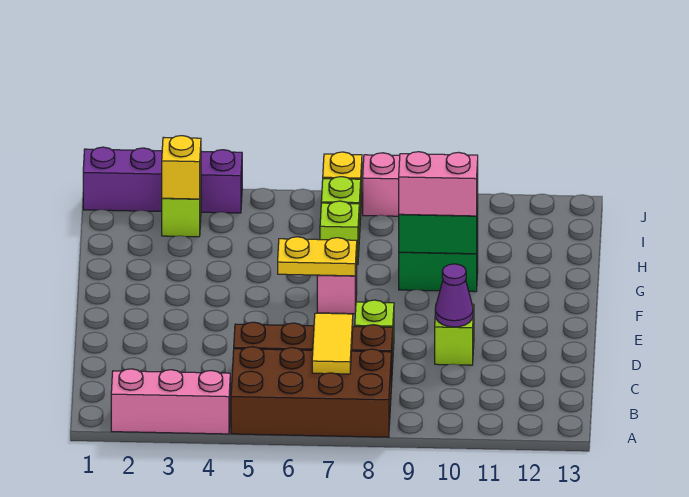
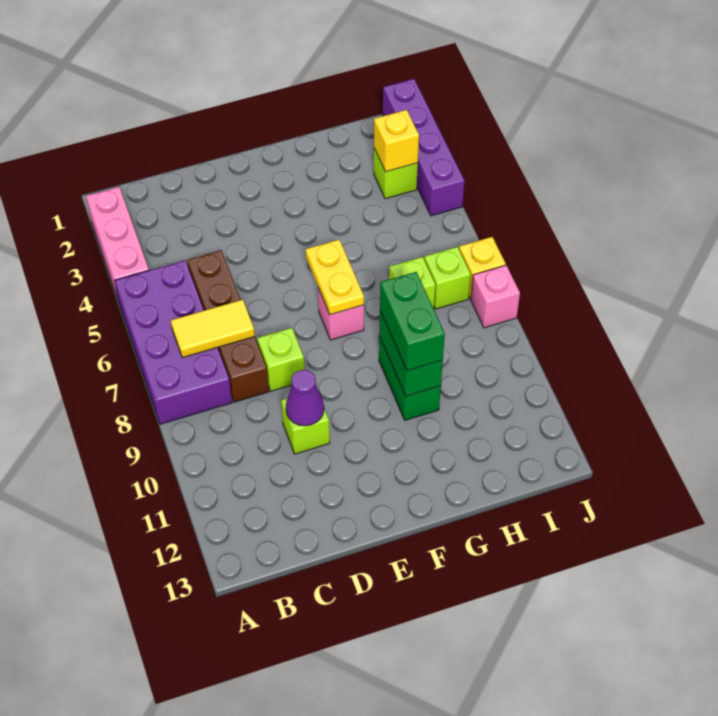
brown 2x4 brick [231,347,391,437] -> purple 2x4 brick [115,261,232,424]
pink 1x2 brick [399,152,478,216] -> green 1x2 brick [380,272,445,371]

